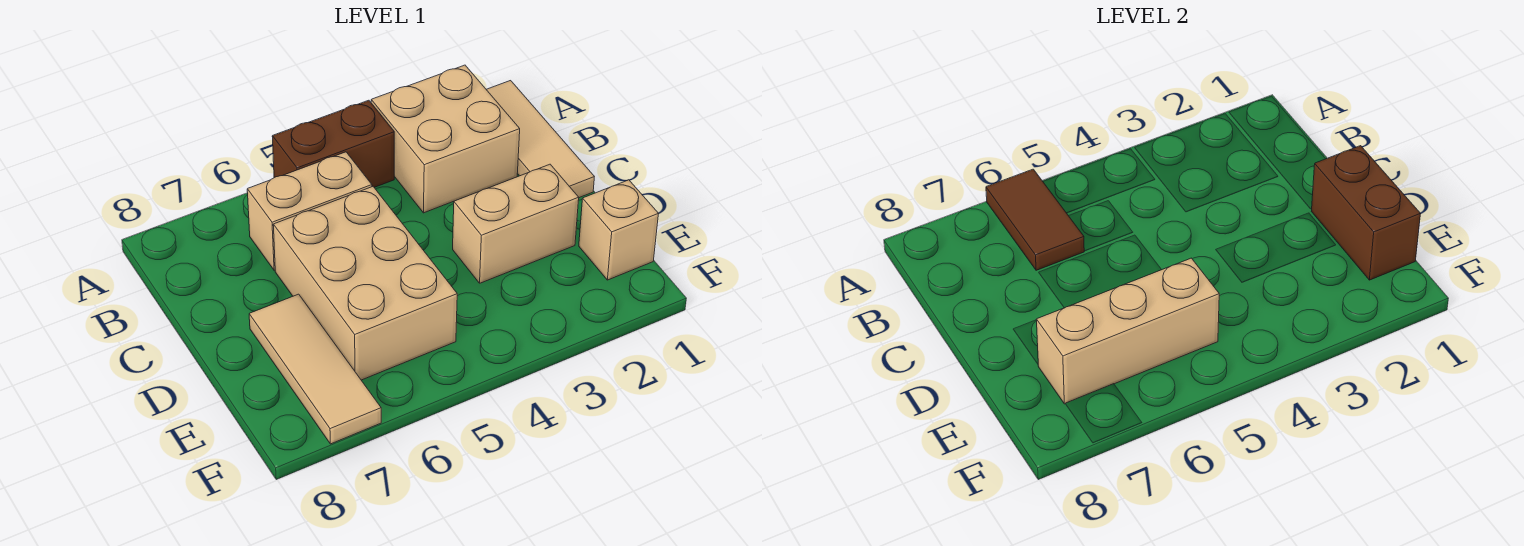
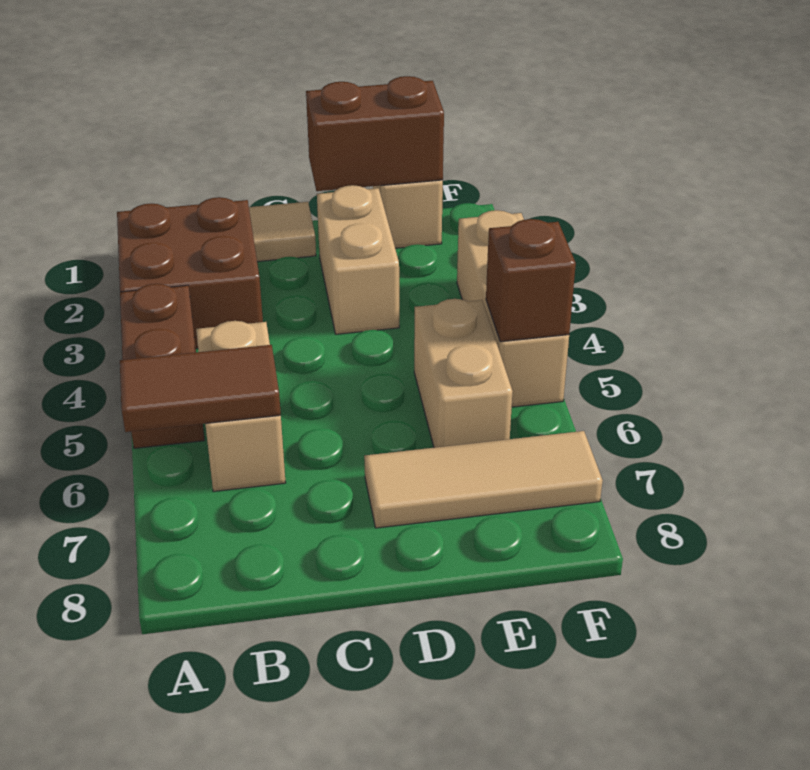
tan 2x2 brick [371,65,520,213] -> brown 2x2 brick [117,197,263,349]
tan 2x3 brick [273,187,457,380] -> tan 1x2 brick [414,299,513,448]
tan 1x3 brick [1036,258,1219,404] -> tan 1x3 brick moved to [457,210,569,407]
none -> brown 1x1 brick [486,219,576,342]

